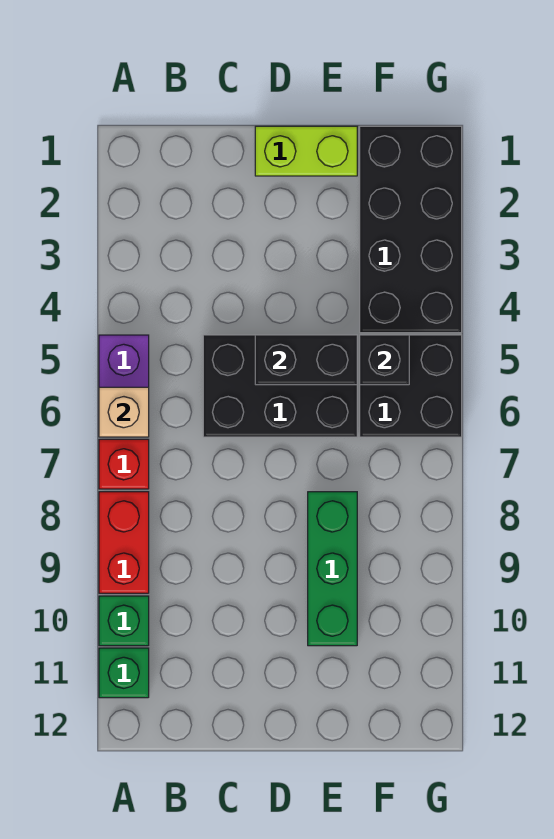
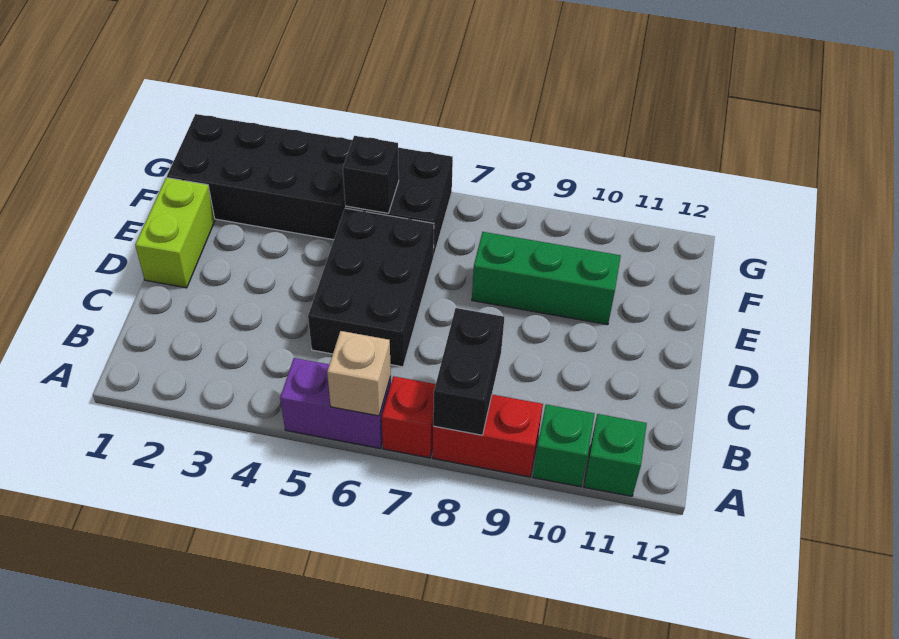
black 1x2 brick [255,335,357,385] -> black 1x2 brick moved to [433,308,504,435]

